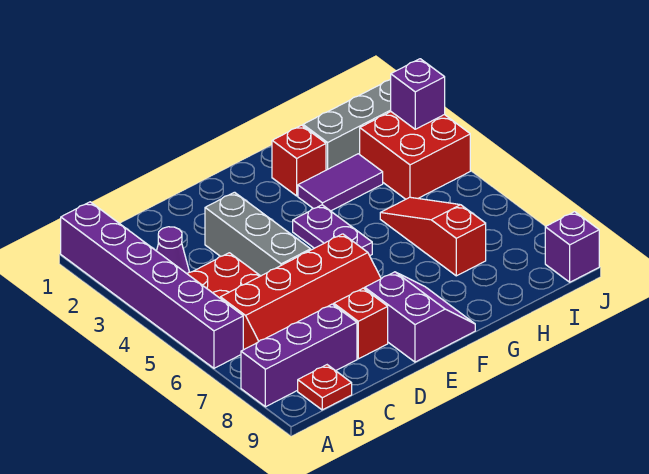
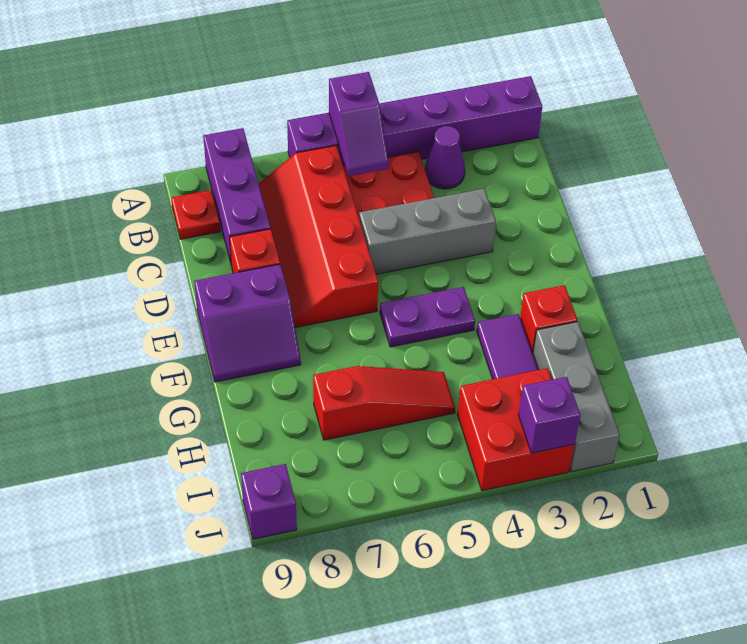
none -> purple 1x2 slope [329,72,389,176]

